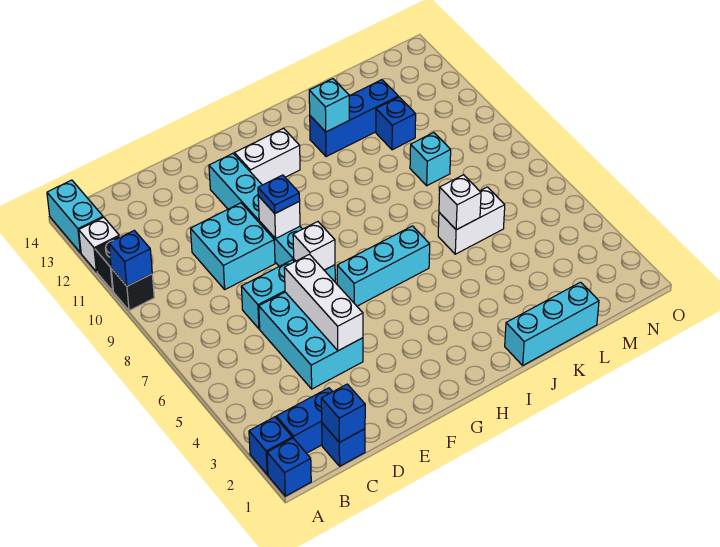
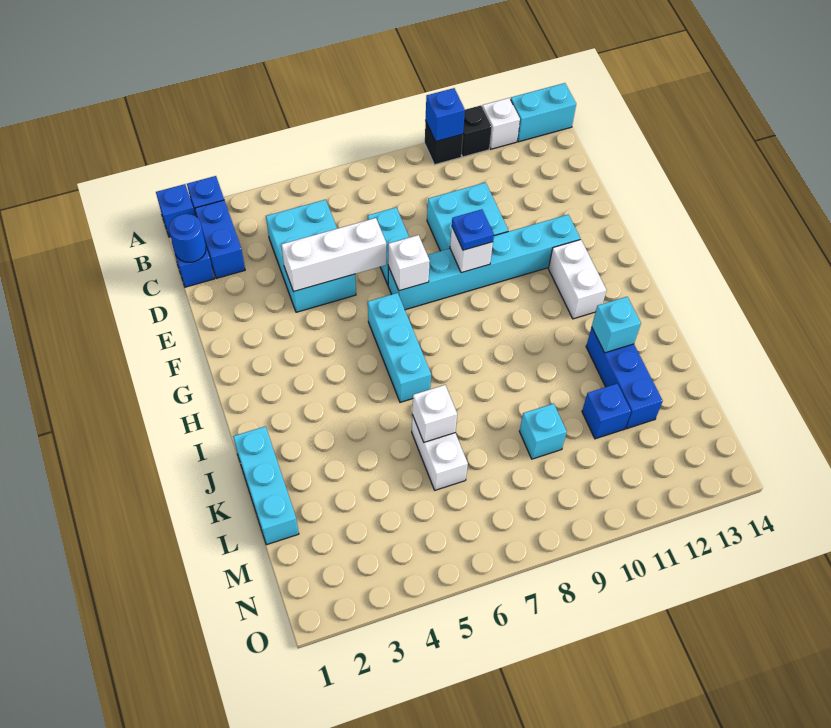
blue 1x1 brick [321,384,365,443] -> blue 1x1 round brick [169,214,206,262]
cyan 2x3 brick [259,292,363,389] -> cyan 2x3 brick turned to [266,200,356,312]

